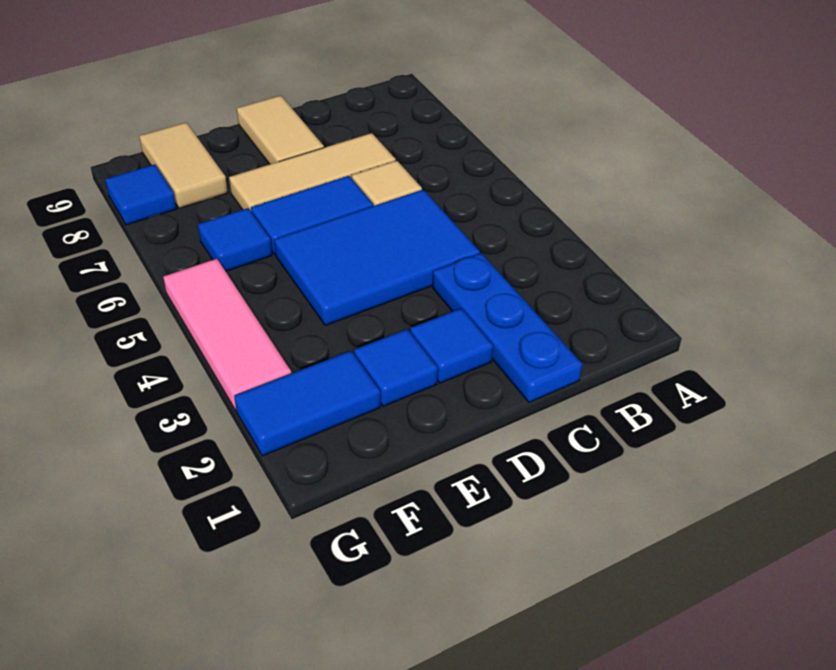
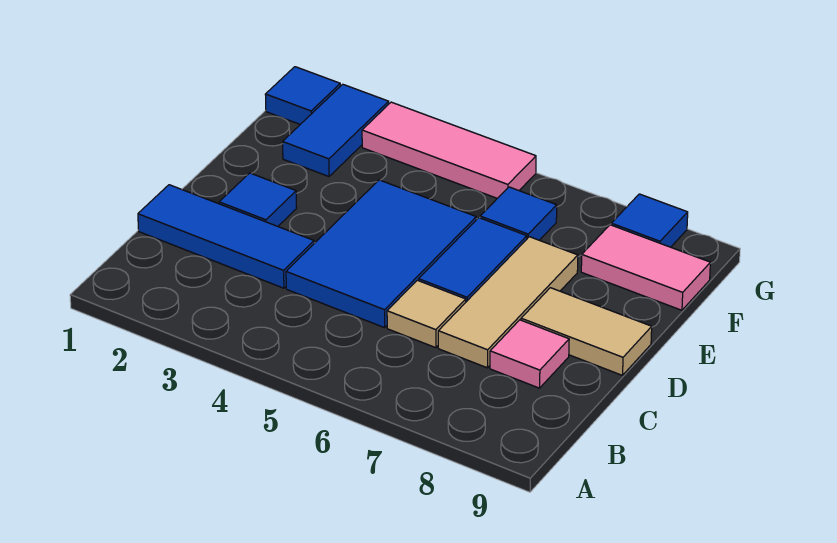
blue 1x3 plate [433,253,582,402] -> blue 1x3 tile [138,185,314,288]
none -> pink 1x1 tile [490,320,569,388]
blue 1x1 tile [354,329,438,406] -> blue 1x1 tile moved to [265,67,340,124]
tan 1x2 tile [139,122,228,208] -> pink 1x2 tile [581,225,710,310]

